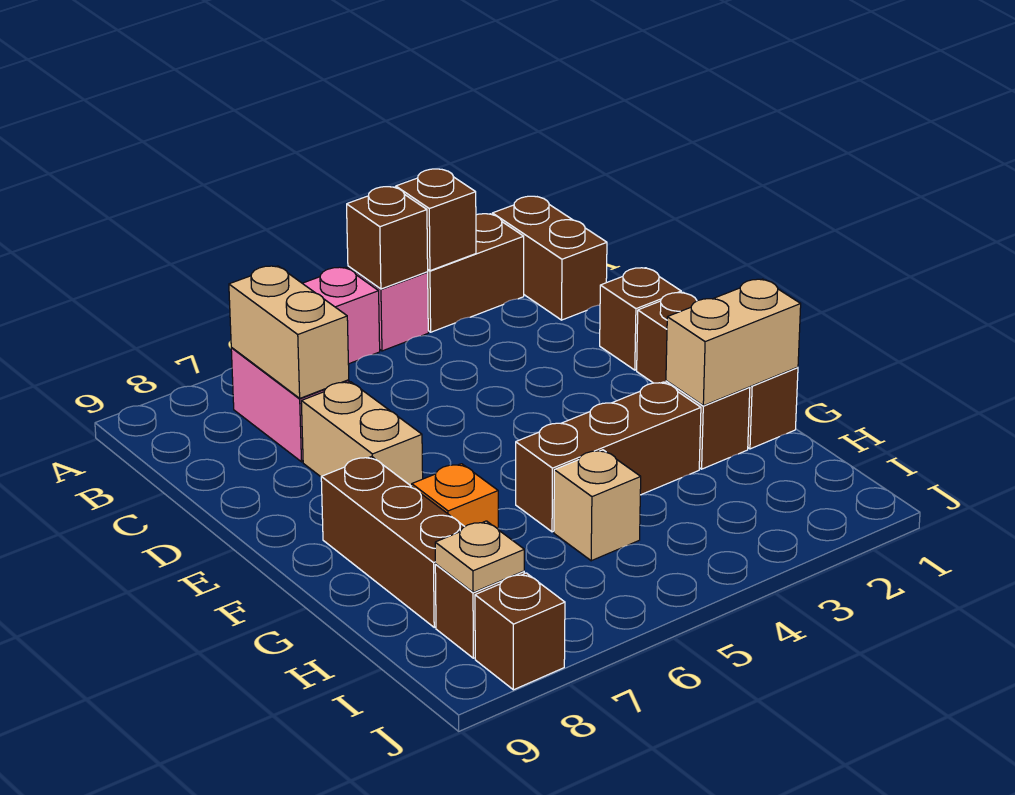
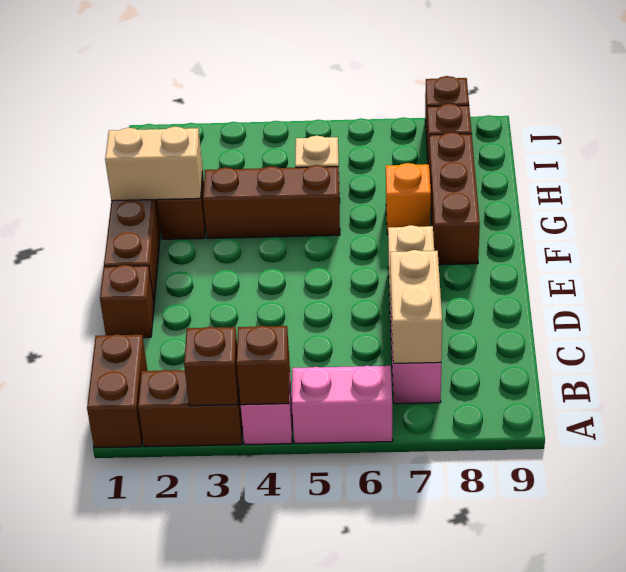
tan 1x1 plate [435,521,524,592] -> none

